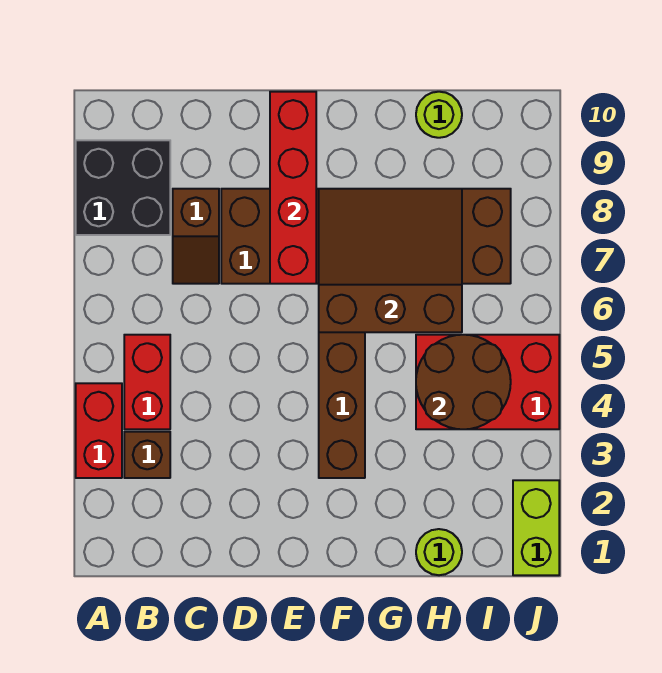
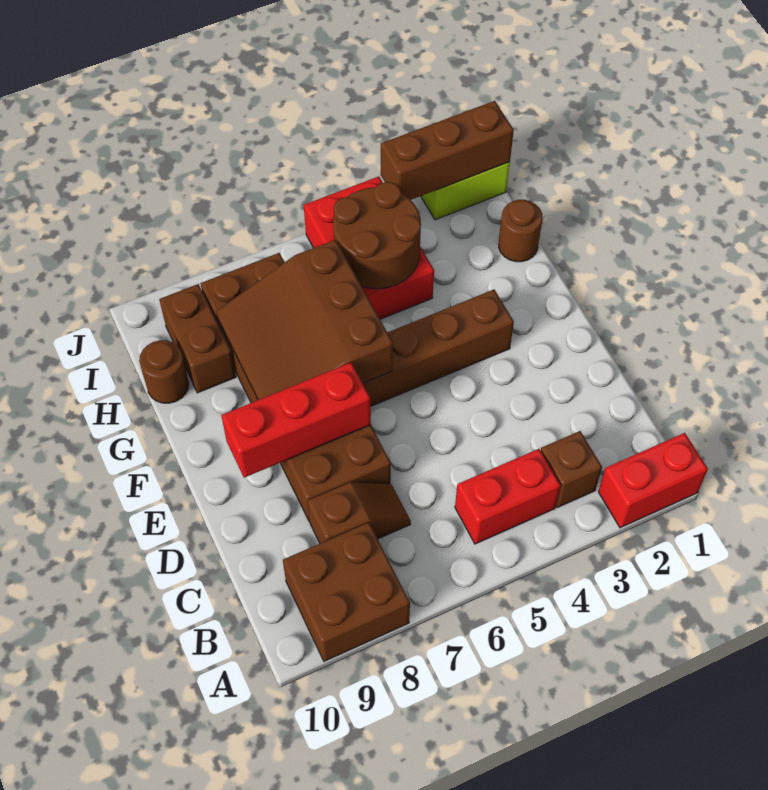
red 1x2 brick [76,383,122,478] -> red 1x2 brick moved to [598,433,708,528]
black 2x2 brick [76,140,170,235] -> brown 2x2 brick [283,523,410,661]
red 1x4 brick [270,92,316,284] -> red 1x3 brick [221,363,371,478]
lime 1x1 round brick [416,529,462,575] -> brown 1x1 round brick [499,200,542,262]
none -> brown 1x2 brick [159,284,236,393]
lime 1x1 round brick [416,92,462,138] -> brown 1x1 round brick [139,340,189,403]
none -> brown 1x3 brick [381,101,514,200]

